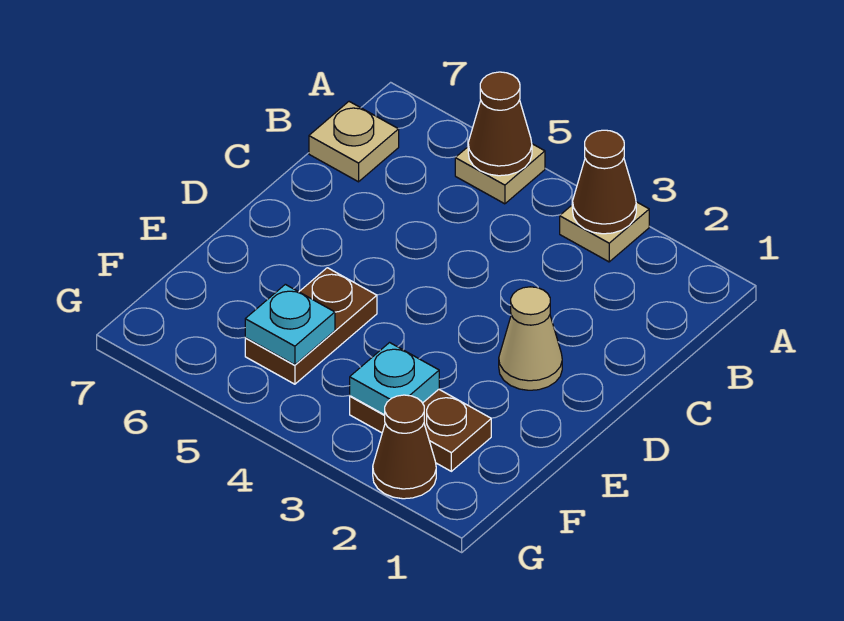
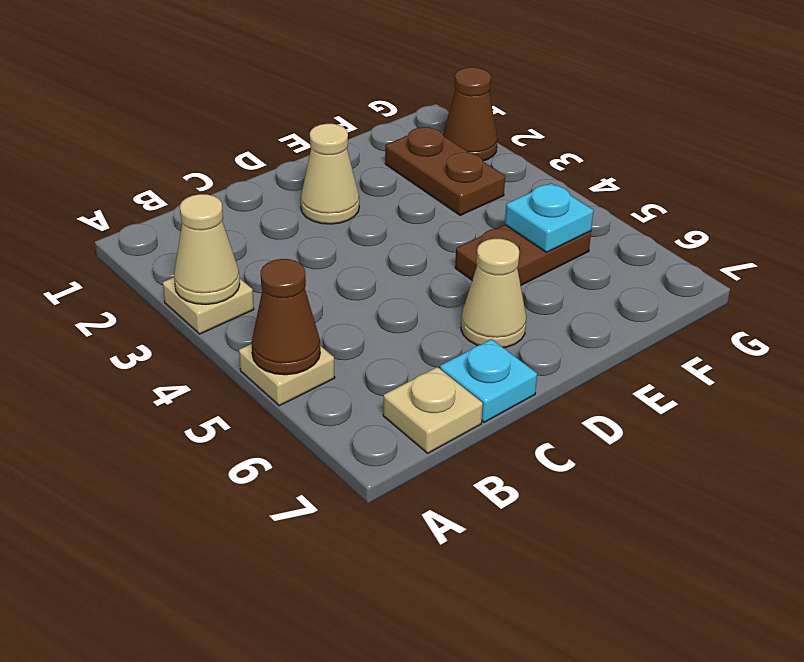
brown 1x1 cone [573,130,636,234] -> tan 1x1 cone [174,194,240,304]
none -> tan 1x1 cone [461,239,526,348]
cyan 1x1 plate [350,343,439,415] -> cyan 1x1 plate moved to [440,339,537,422]

